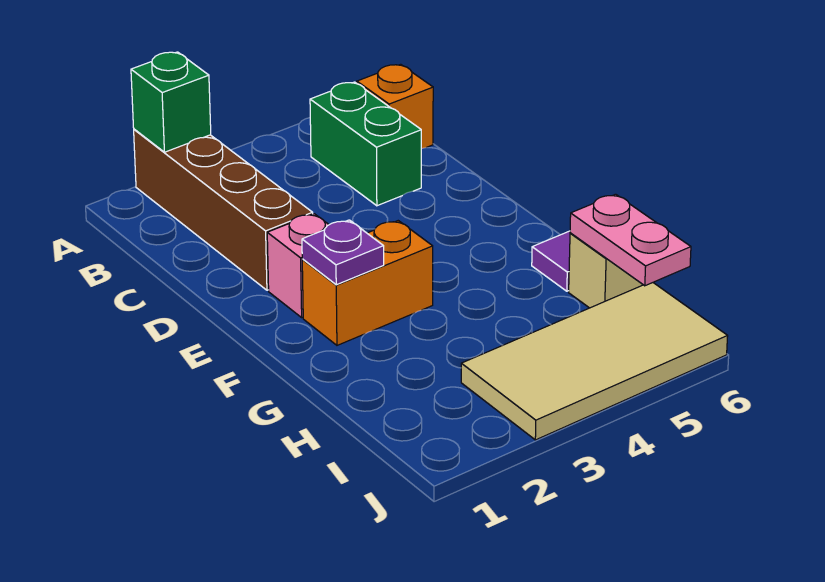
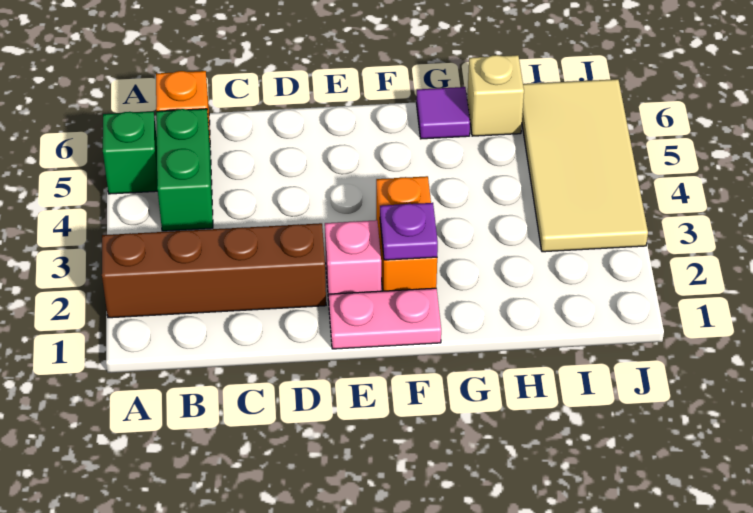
green 1x1 brick [131,52,211,152] -> green 1x1 brick moved to [103,112,158,194]
green 1x2 brick [310,82,421,206] -> green 1x2 brick turned to [156,109,213,231]
pink 1x2 plate [570,194,691,286] -> pink 1x2 plate moved to [329,288,441,349]

